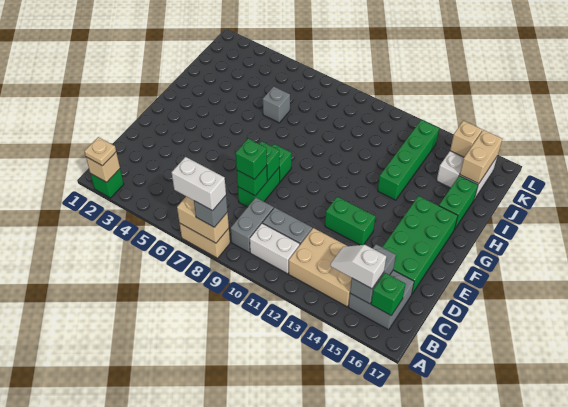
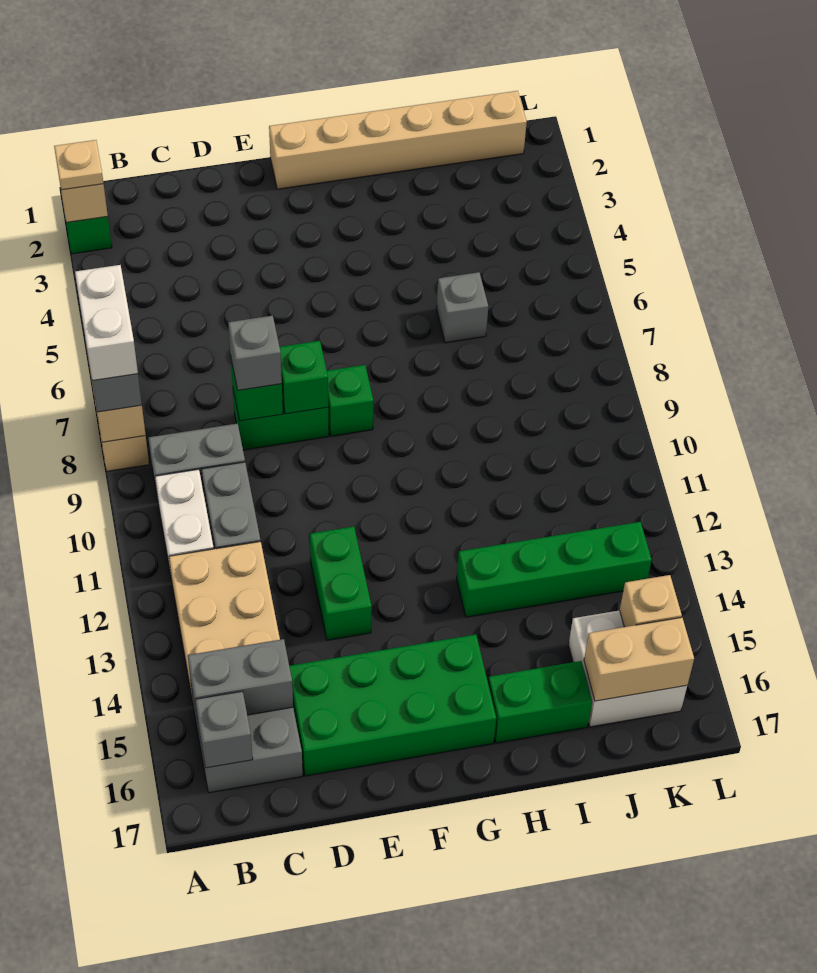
white 1x2 slope [330,245,386,289] -> none
green 1x1 brick [371,273,406,315] -> grey 1x1 brick [195,691,253,768]
green 1x1 brick [235,139,267,179] -> grey 1x1 brick [228,316,282,390]
none -> tan 1x6 brick [269,91,527,189]

